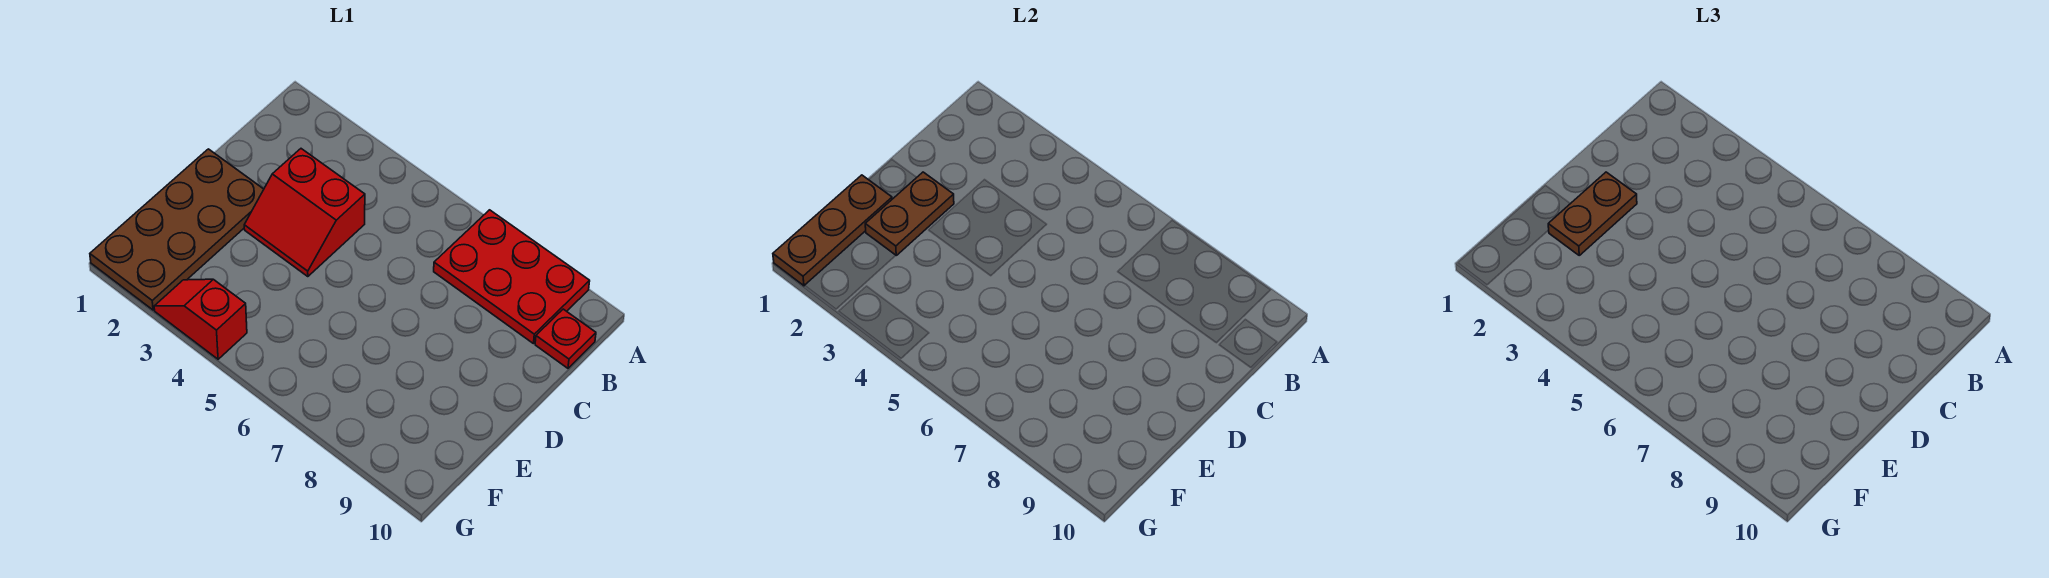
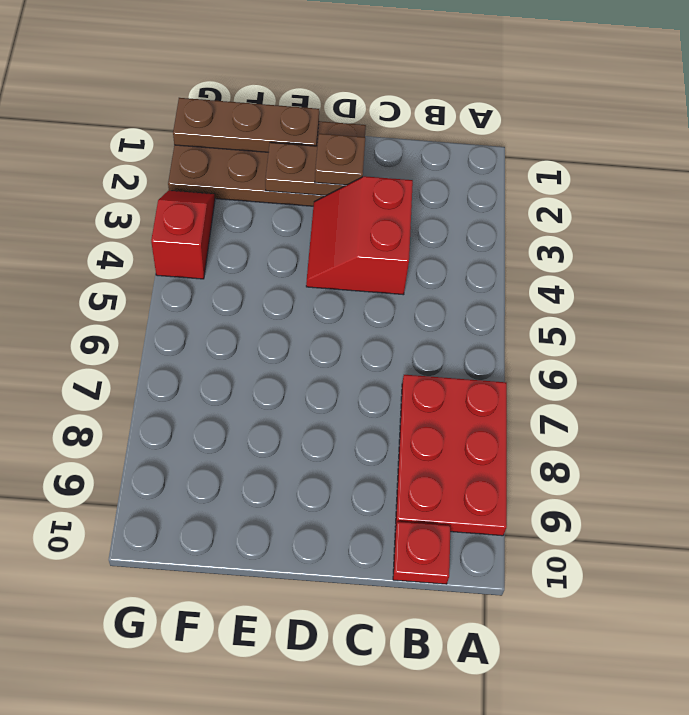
brown 1x2 plate [1548,172,1637,255] -> brown 1x1 plate [315,134,365,185]

